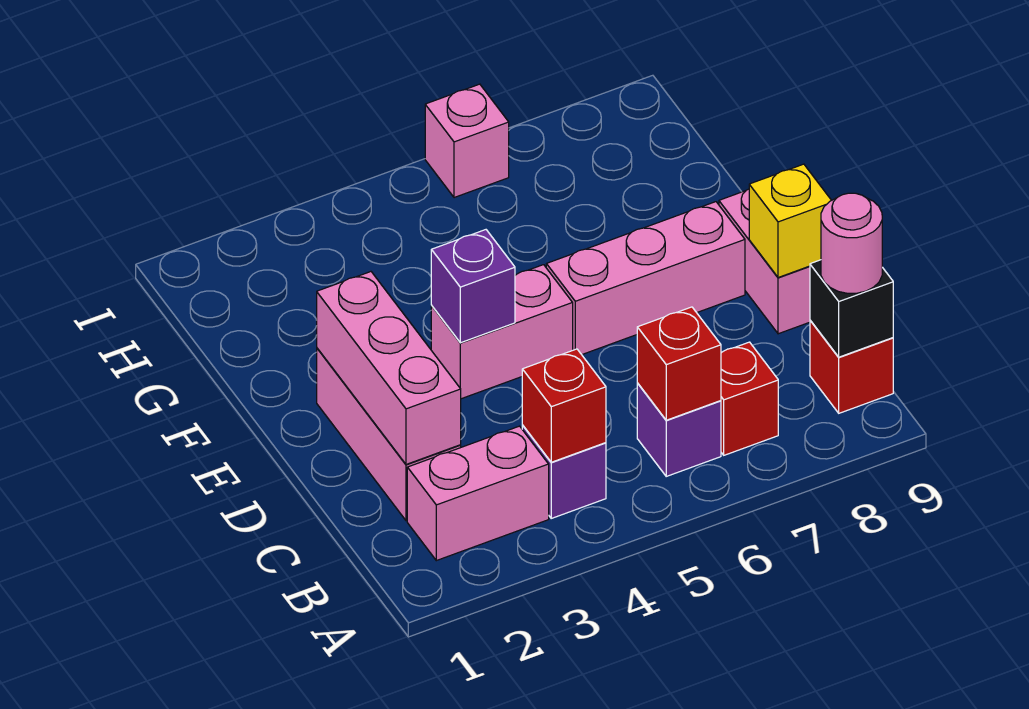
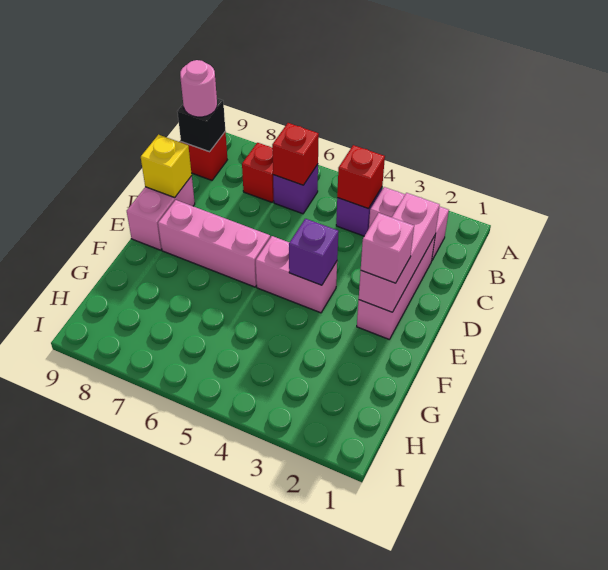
pink 1x1 brick [425,84,509,198] -> pink 1x1 brick moved to [361,213,414,283]

